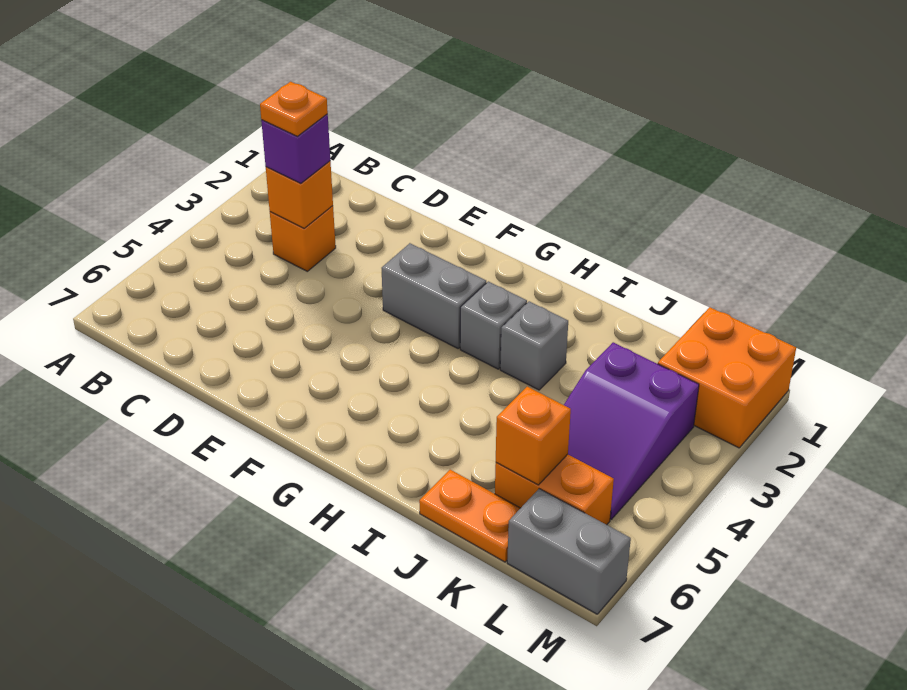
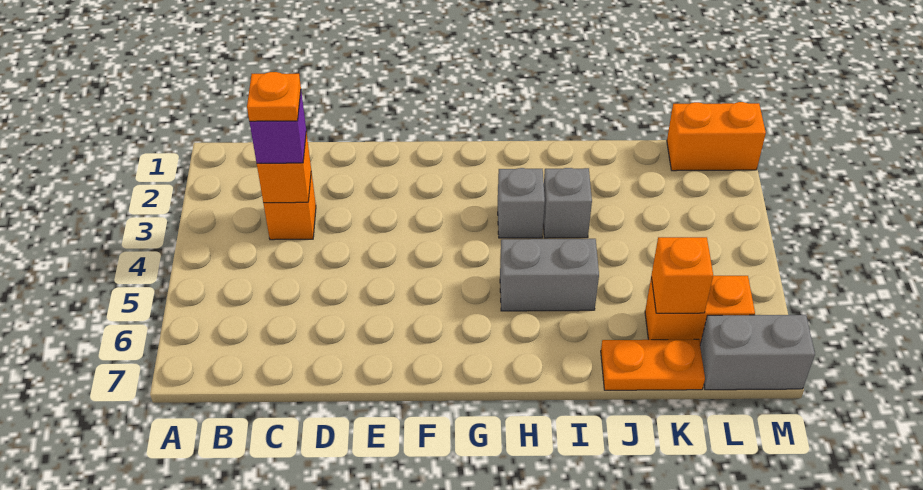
grey 1x2 brick [382,243,486,348] -> grey 1x2 brick moved to [500,239,599,311]
purple 2x3 slope [564,342,699,519] -> none
orange 2x2 brick [658,307,796,448] -> orange 1x2 brick [667,102,766,171]

